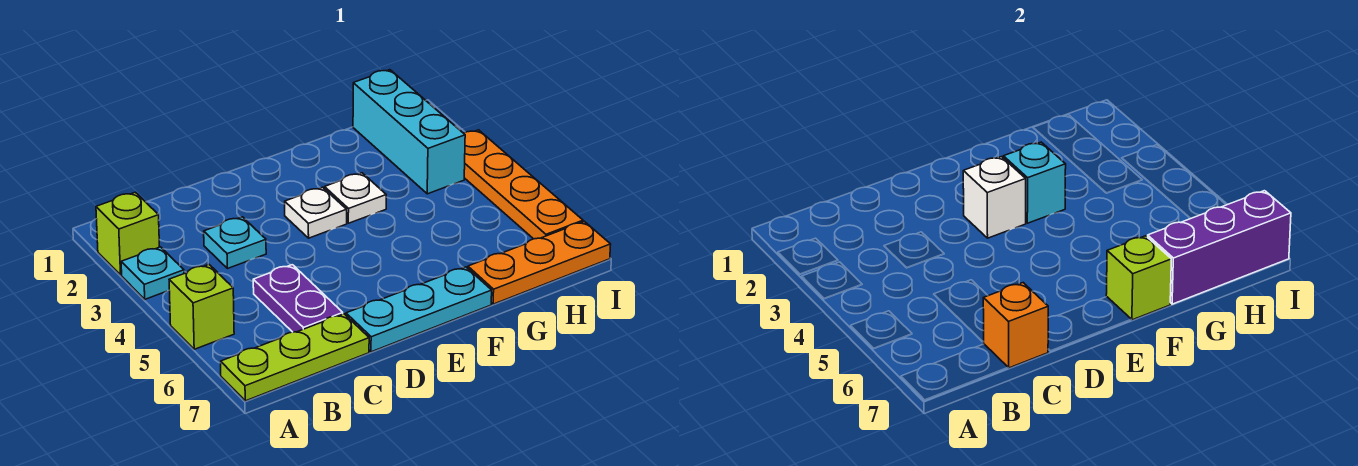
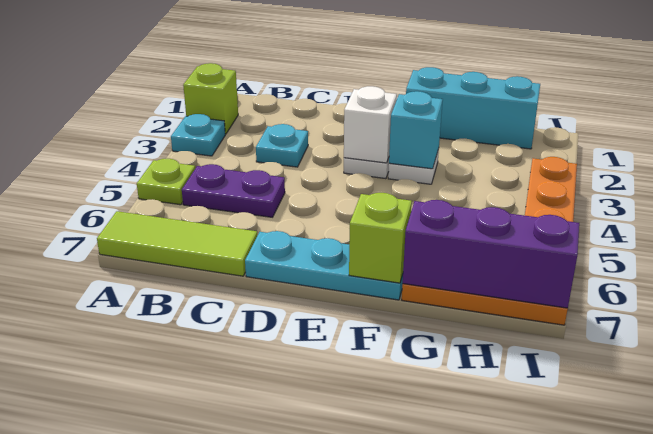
lime 1x1 brick [169,264,234,349] -> lime 1x1 plate [137,159,195,205]
lime 1x3 plate [221,314,369,401] -> lime 1x3 tile [97,211,257,276]
purple 1x2 plate [253,265,343,332] -> purple 1x2 plate turned to [182,164,285,217]
orange 1x1 brick [983,283,1048,368] -> none
cyan 1x3 brick [353,70,465,194] -> cyan 1x3 brick turned to [406,67,540,149]

